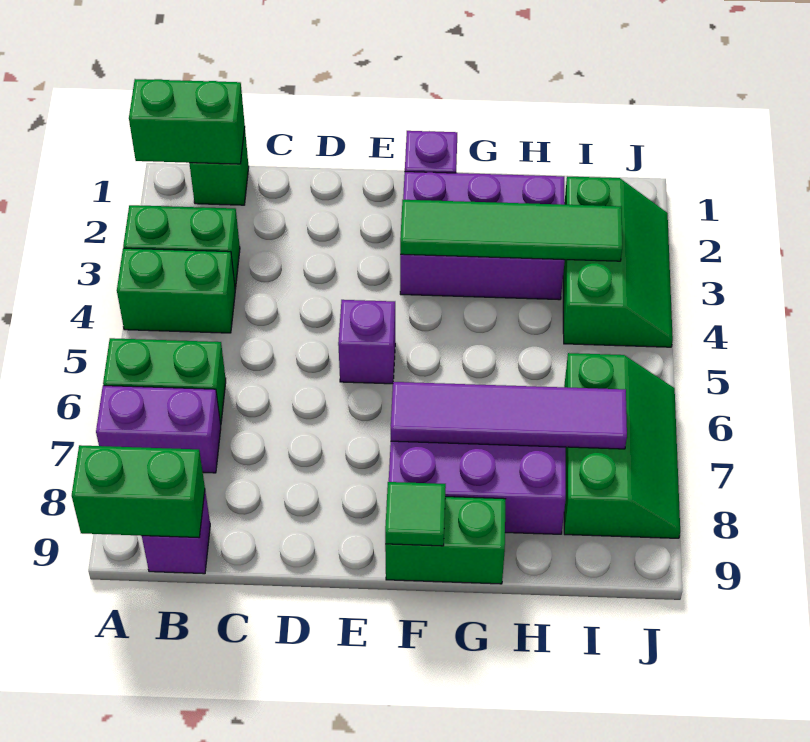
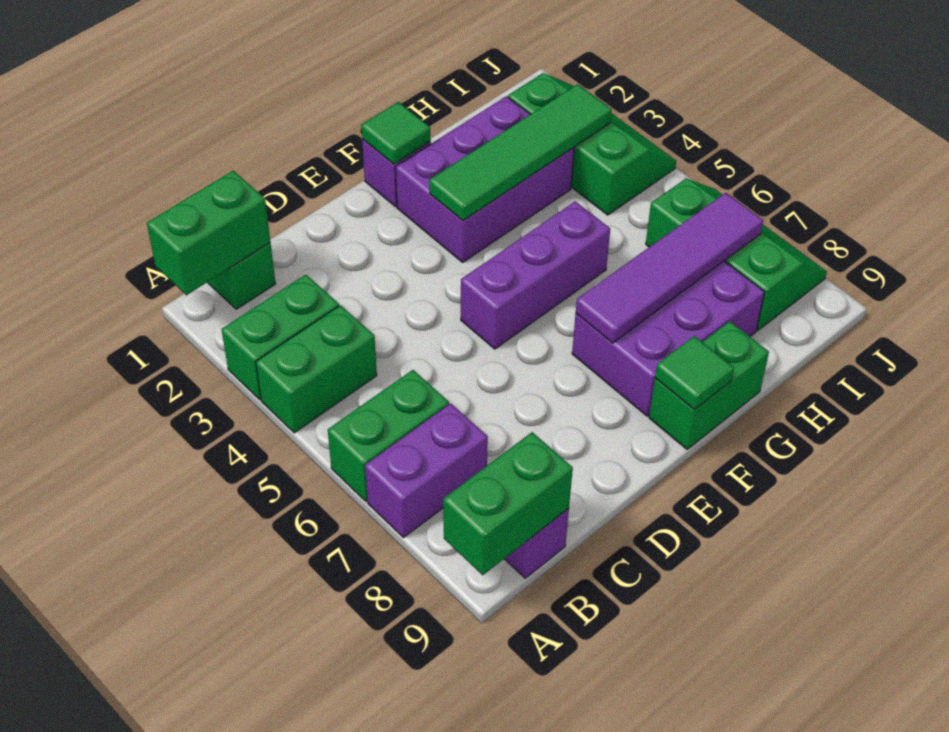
purple 1x1 brick [338,300,395,384] -> purple 1x3 brick [461,201,610,349]
none -> green 1x1 tile [362,102,431,164]

